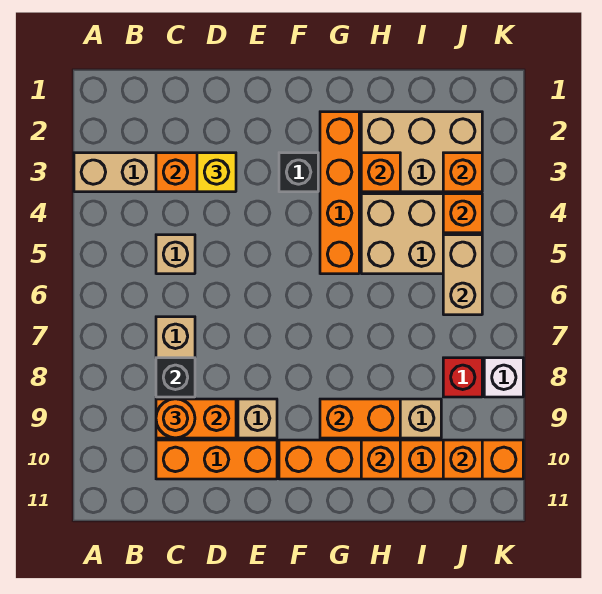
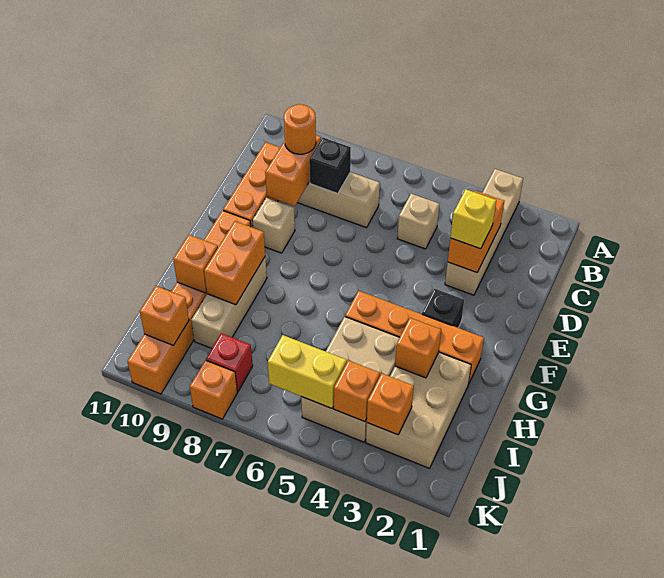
tan 1x2 brick [443,235,482,315] -> yellow 1x2 brick [268,335,347,408]
white 1x1 brick [484,358,523,397] -> orange 1x1 brick [190,360,237,419]

